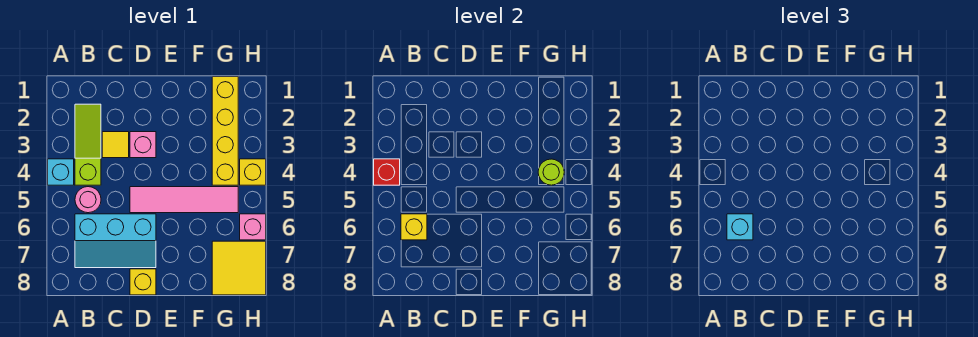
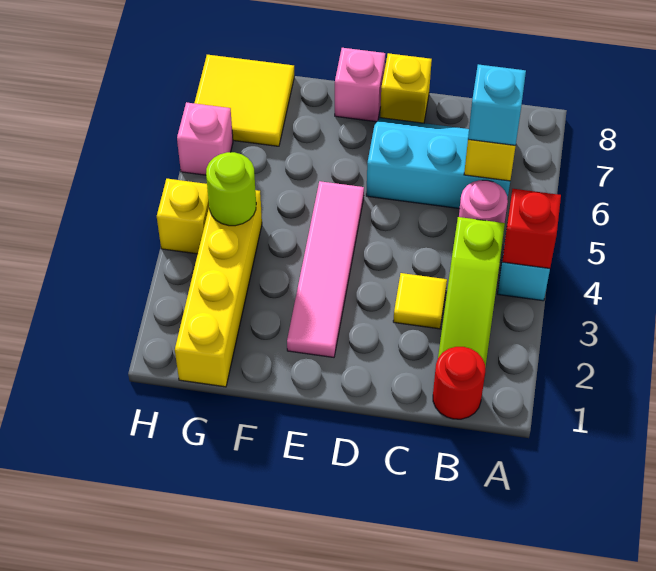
none -> red 1x1 round brick [433,347,485,419]
pink 1x1 brick [130,132,156,158] -> pink 1x1 brick moved to [335,48,385,122]
pink 1x4 tile [130,187,238,213] -> pink 1x4 tile turned to [287,181,364,357]

